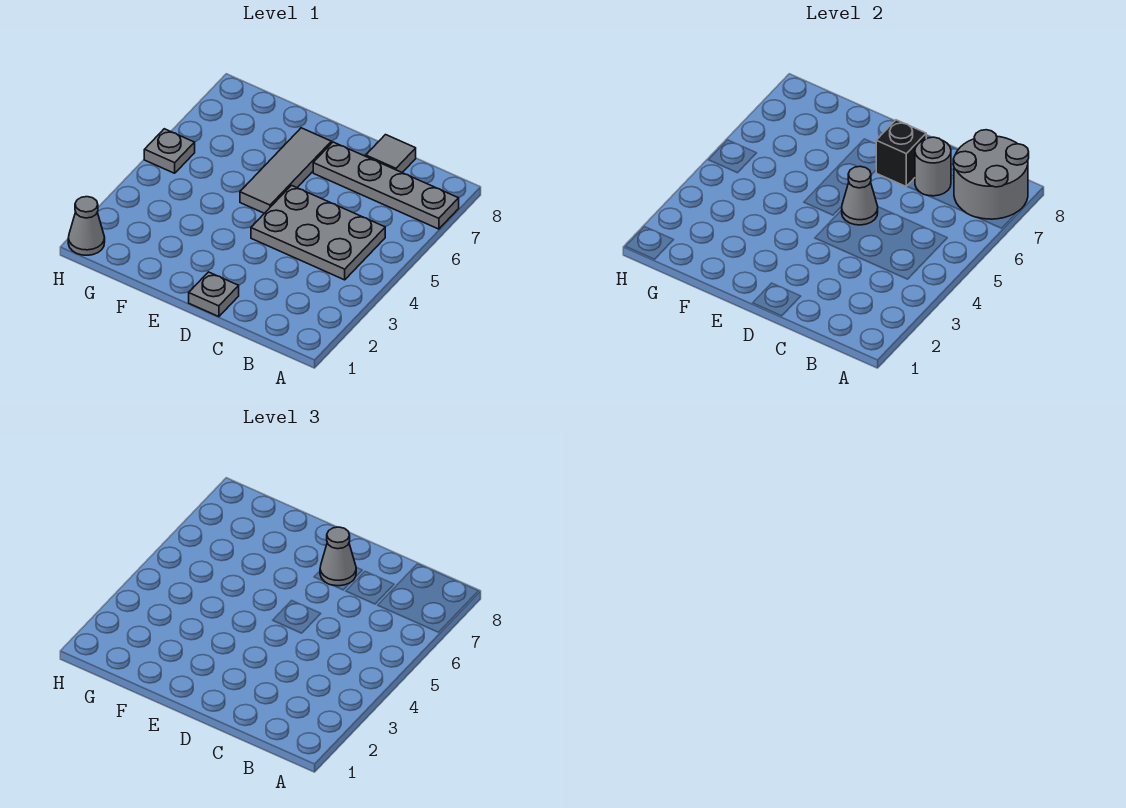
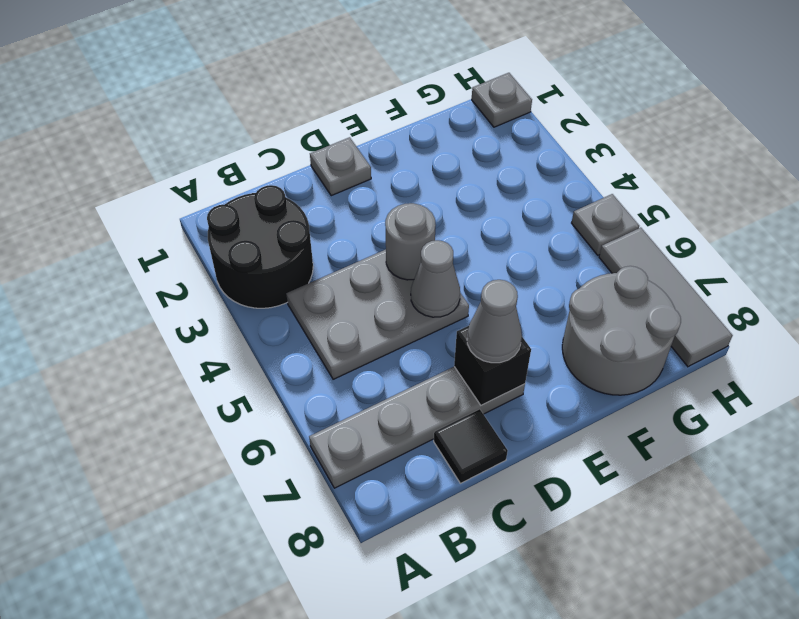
none -> black 2x2 round brick [207,185,313,308]
grey 2x2 round brick [953,130,1029,219] -> grey 2x2 round brick moved to [562,266,681,395]
grey 1x1 round brick [915,137,951,196] -> grey 1x1 round brick moved to [385,203,436,280]
grey 1x1 tile [366,135,416,172] -> black 1x1 tile [434,409,508,483]
grey 1x3 tile [240,128,331,213] -> grey 1x3 tile moved to [599,228,733,367]
grey 1x1 cone [68,197,105,255] -> grey 1x1 plate [472,73,532,127]

